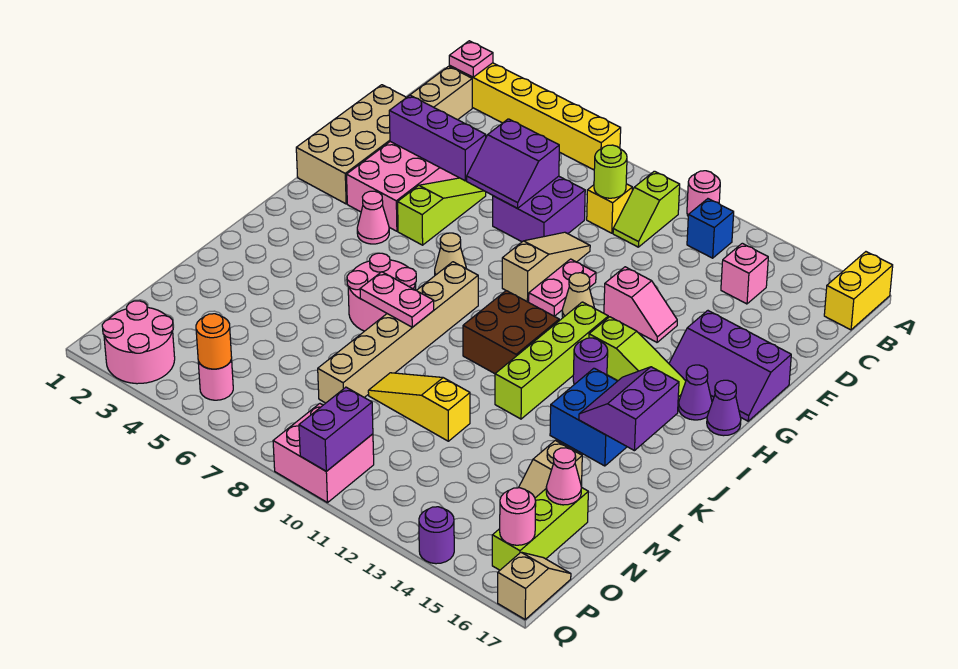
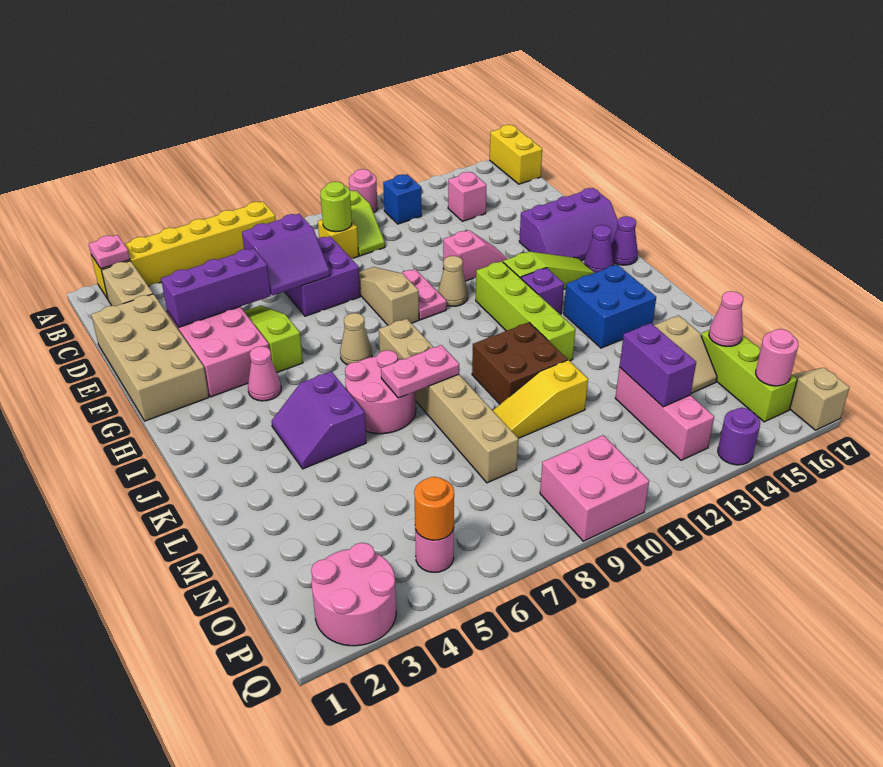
brown 2x2 brick [463,291,559,374] -> brown 2x2 brick moved to [472,322,567,404]
purple 1x1 round brick [573,338,608,384] -> purple 1x1 brick [521,268,564,314]
purple 2x2 slope [579,367,679,451] -> purple 2x2 slope moved to [272,372,366,469]
none -> pink 1x3 brick [615,367,714,460]
purple 1x2 brick [299,387,373,471] -> purple 1x2 brick moved to [619,323,696,407]

